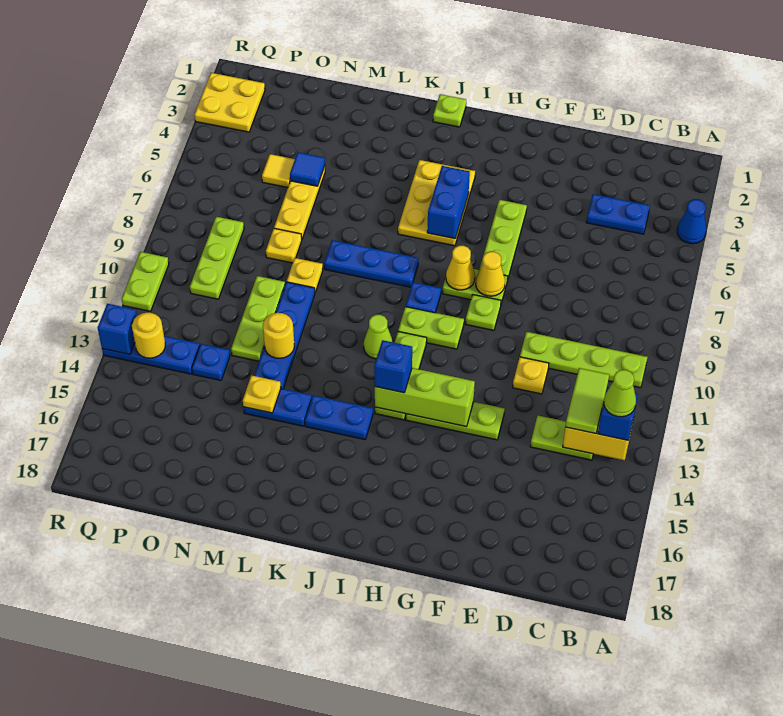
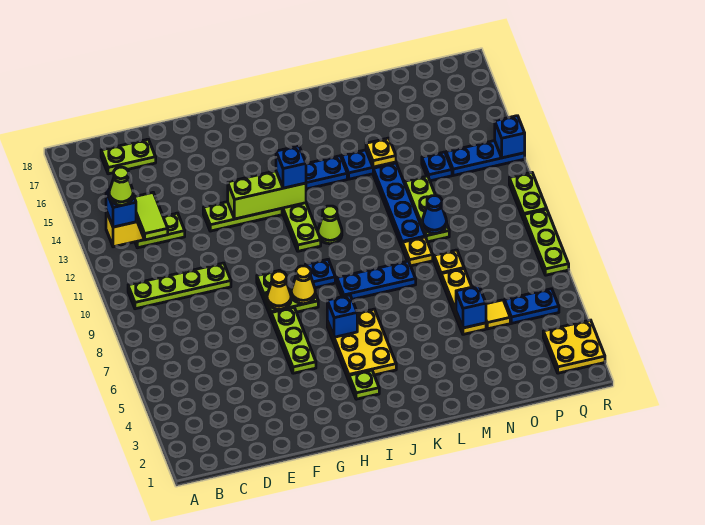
blue 1x1 cone [677,200,706,244] -> blue 1x1 cone moved to [422,196,447,233]
blue 1x2 plate [586,194,650,234] -> blue 1x2 plate moved to [505,289,559,323]
yellow 1x1 plate [513,357,549,394] -> none
lime 1x2 plate [398,307,464,349] -> lime 1x2 plate moved to [101,139,156,174]
blue 1x2 brick [427,166,470,239] -> blue 1x1 brick [327,295,357,337]
lime 1x1 plate [433,94,466,127] -> lime 1x1 plate moved to [349,370,379,399]
yellow 1x1 round brick [263,313,294,358] -> none
blue 1x1 tile [290,152,325,186] -> blue 1x1 brick [456,286,486,328]
lime 1x3 plate [190,217,244,299] -> lime 1x3 plate moved to [524,209,569,275]
yellow 1x1 round brick [132,313,165,358] -> none

